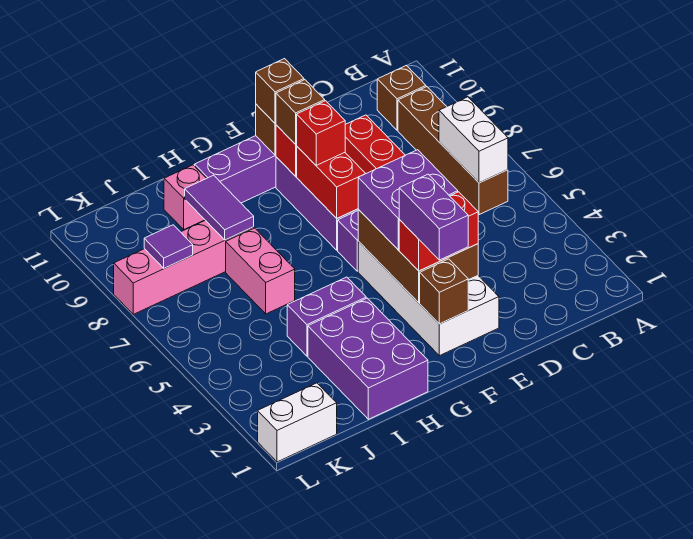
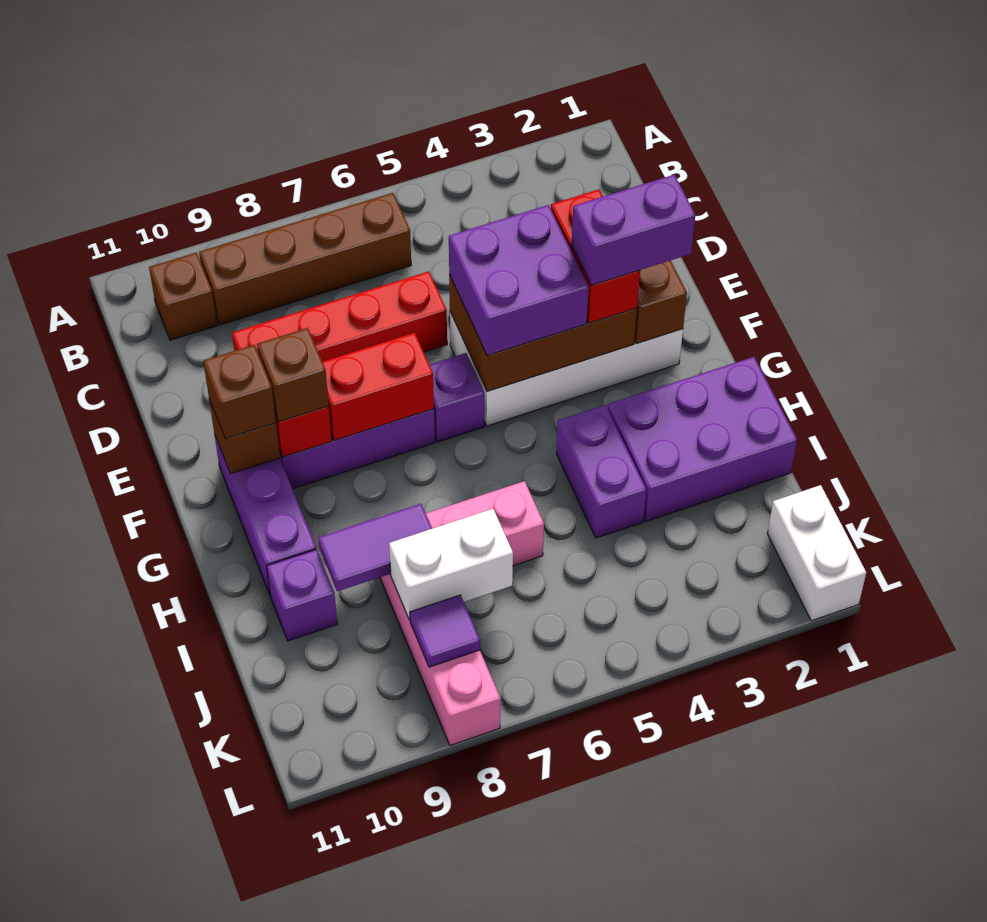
white 1x2 brick [439,97,508,183] -> white 1x2 brick moved to [389,509,513,620]
red 1x1 brick [296,101,345,165] -> none
pink 1x1 brick [164,165,206,229] -> purple 1x1 brick [267,549,337,641]

